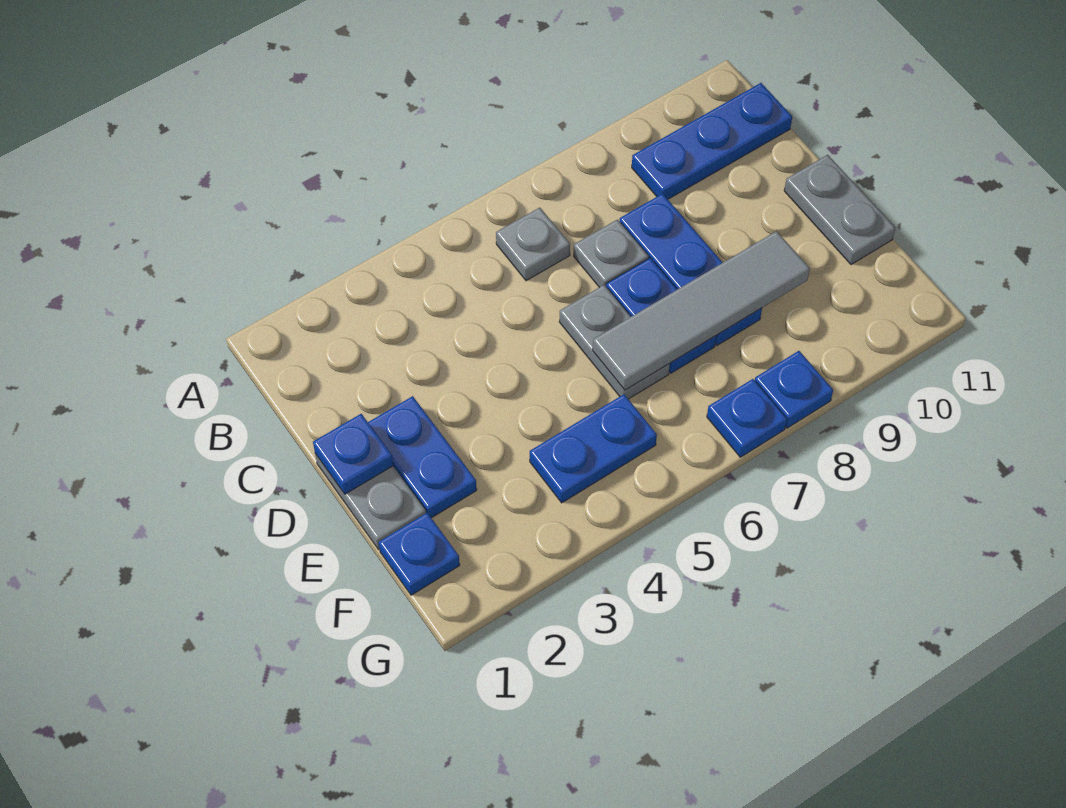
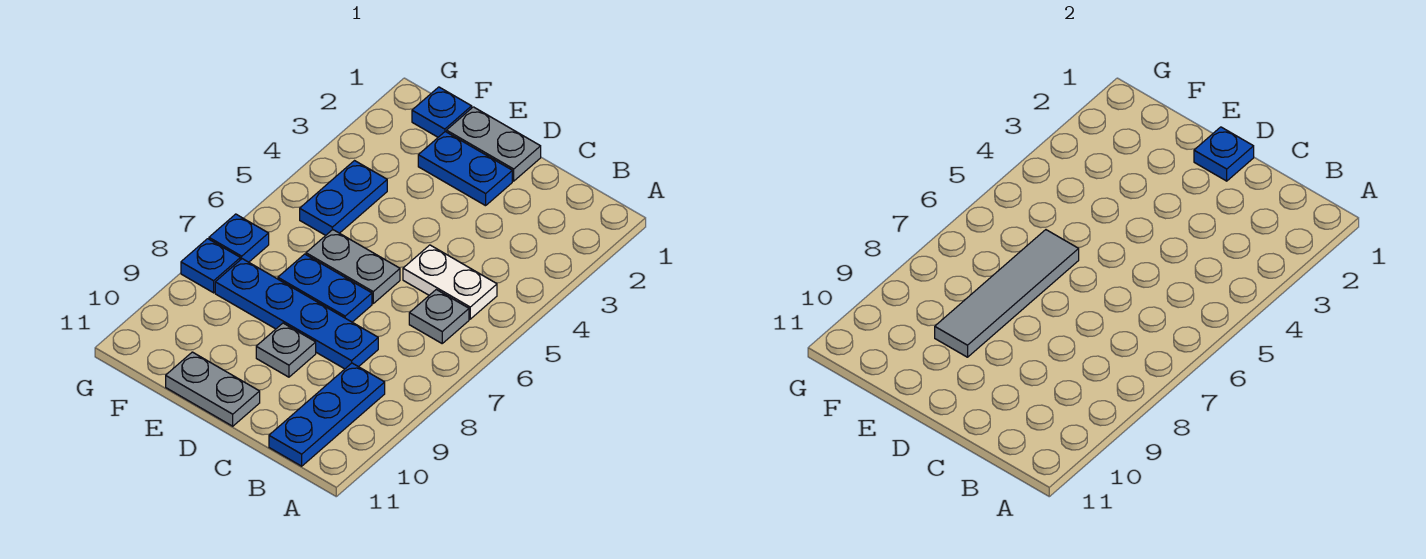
none -> white 1x2 plate [403,245,497,319]
grey 1x1 plate [574,220,649,287] -> grey 1x1 plate moved to [256,323,316,377]
blue 1x3 plate [619,194,762,345] -> blue 1x4 plate [215,259,378,369]

